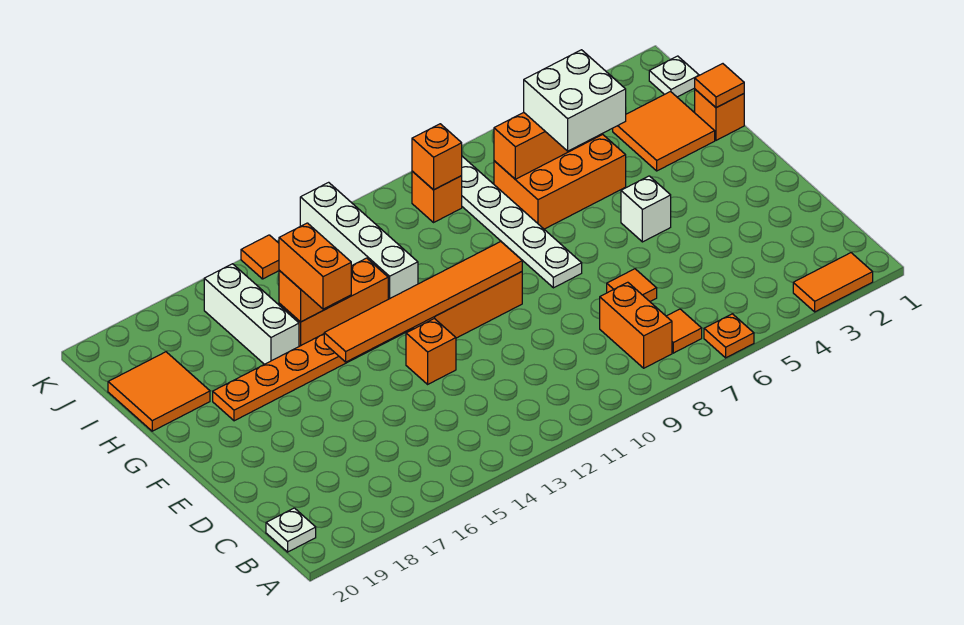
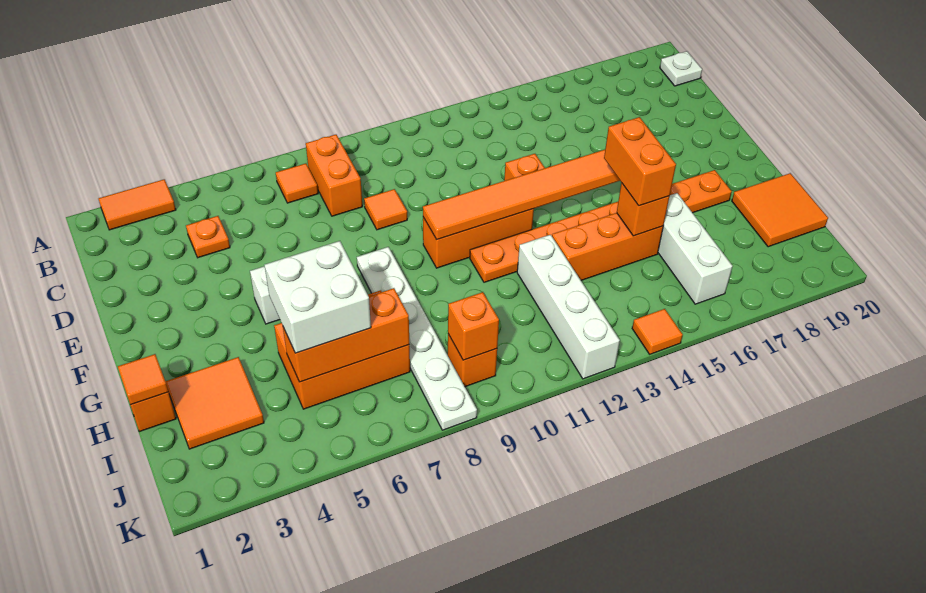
orange 1x1 plate [704,314,754,358] -> orange 1x1 plate moved to [186,216,230,258]
orange 1x1 tile [607,269,657,302] -> orange 1x1 tile moved to [364,189,407,230]
white 1x1 plate [649,56,699,97] -> none

